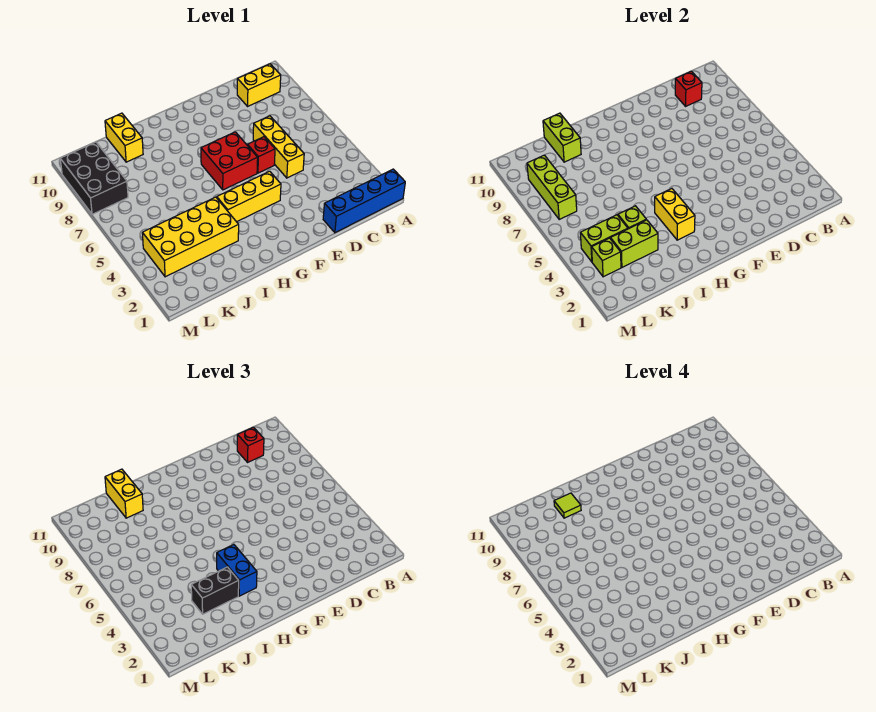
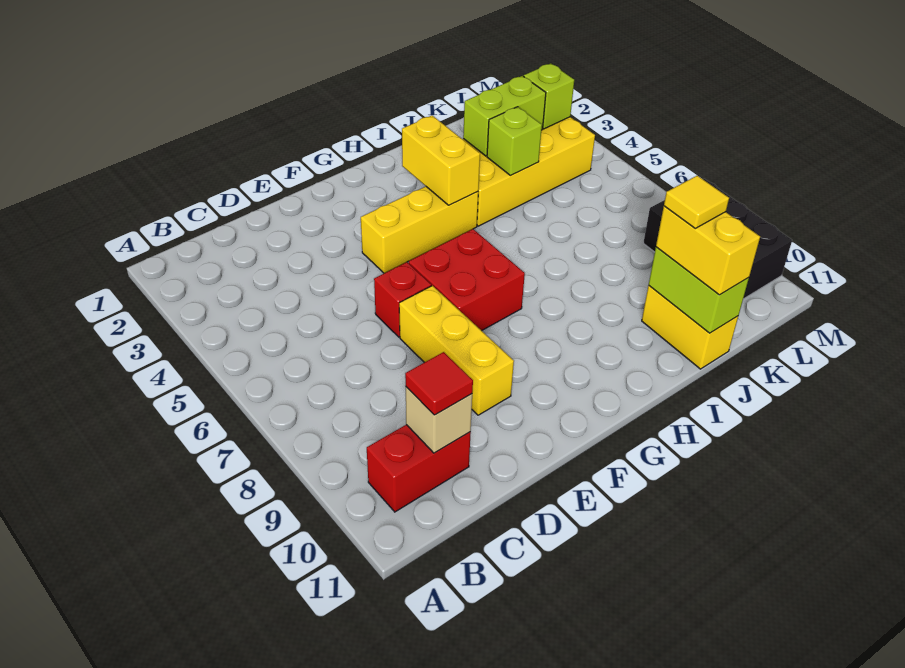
blue 1x4 brick [323,169,405,233] -> none
yellow 1x2 brick [237,64,281,106] -> red 1x2 brick [367,425,471,512]
red 1x1 brick [675,71,702,106] -> tan 1x1 brick [406,387,472,453]
red 1x1 brick [237,427,264,462] -> red 1x1 tile [405,352,473,415]
yellow 1x3 brick [253,116,304,178] -> yellow 1x3 brick moved to [399,286,514,415]
blue 1x2 brick [217,545,257,596] -> none
black 1x2 brick [191,567,239,614] -> none
lime 1x1 tile [554,493,581,518] -> yellow 1x1 tile [664,176,729,228]
lime 1x2 brick [580,215,628,262] -> none
lime 1x3 brick [527,155,577,219] -> none

